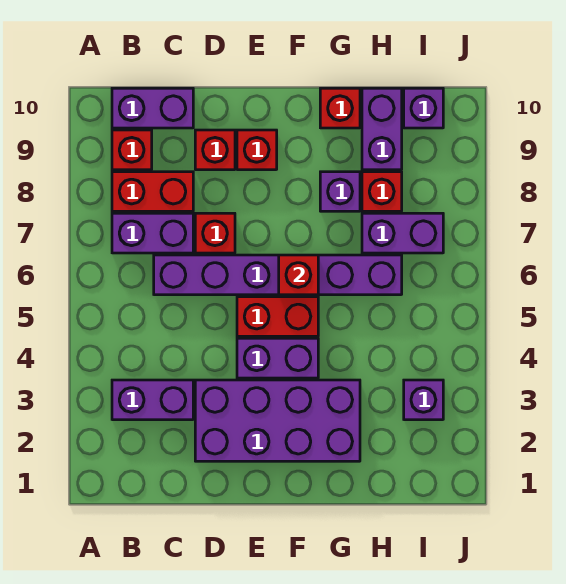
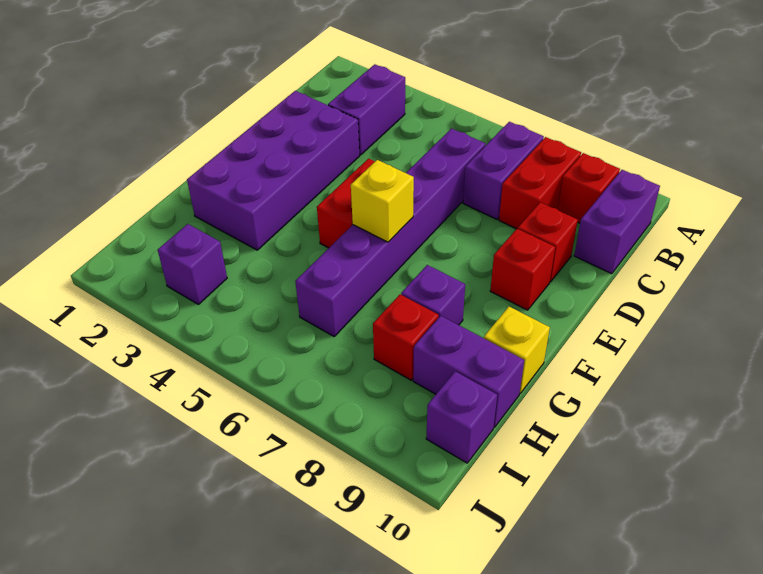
red 1x1 brick [195,213,235,253] -> none
purple 1x2 brick [237,338,318,378] -> none
red 1x1 brick [279,255,318,295] -> yellow 1x1 brick [351,160,414,242]
red 1x1 brick [320,88,360,128] -> yellow 1x1 brick [484,306,550,393]
purple 1x2 brick [362,213,443,253] -> none

